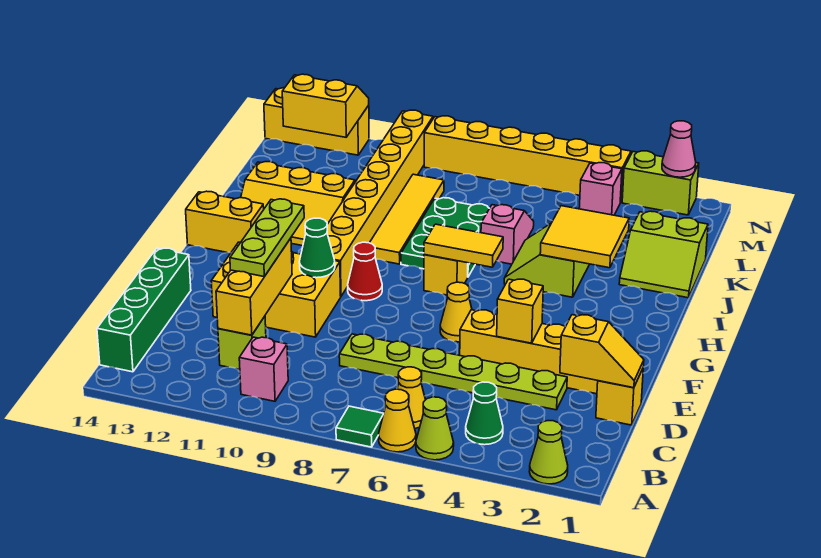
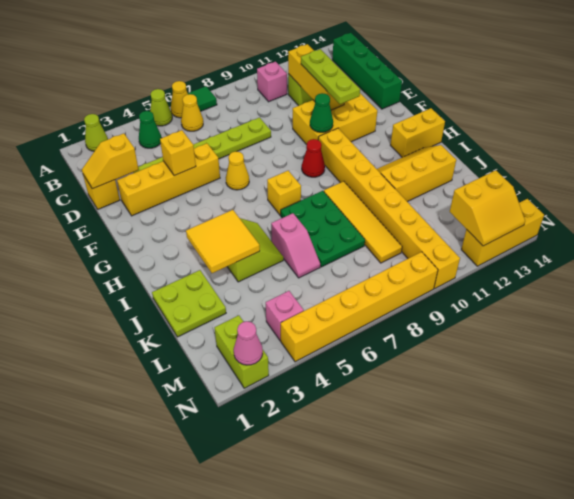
yellow 1x2 tile [424,224,503,267] -> none
lime 2x2 slope [619,211,708,298] -> lime 2x2 plate [152,270,226,337]
lime 1x2 brick [622,151,699,215] -> lime 1x2 brick turned to [215,315,269,388]

